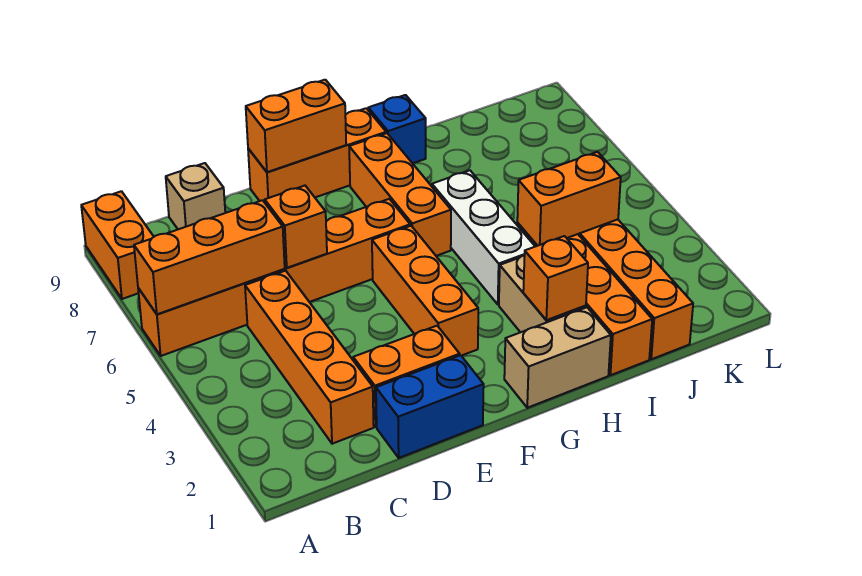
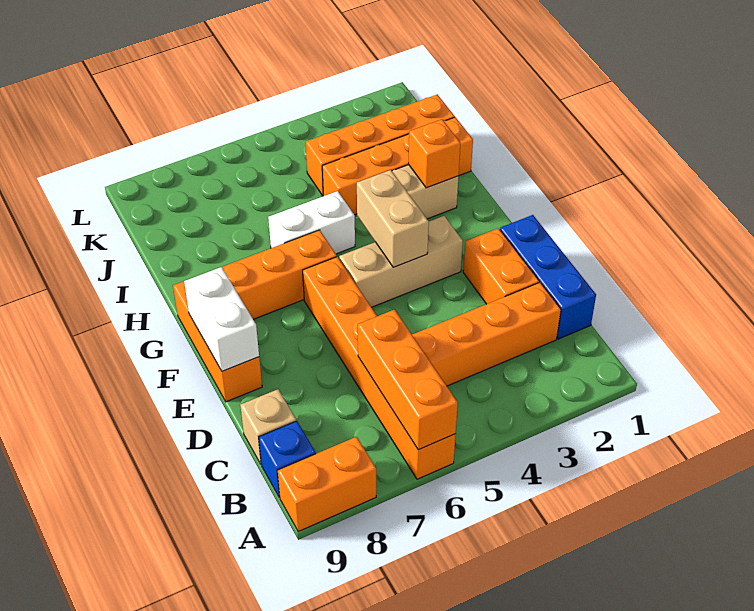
blue 1x2 brick [376,355,484,458] -> blue 1x3 brick [500,215,596,339]
orange 1x1 brick [265,186,327,268] -> none
orange 1x2 brick [246,80,346,172] -> white 1x2 brick [184,267,259,371]
orange 1x3 brick [372,226,478,356] -> tan 1x3 brick [339,216,463,307]
tan 1x2 brick [504,307,611,408] -> tan 1x2 brick moved to [357,170,429,267]
white 1x3 brick [432,170,535,304] -> white 1x2 brick [268,191,355,254]
blue 1x1 brick [368,95,426,163] -> blue 1x1 brick moved to [259,421,316,498]
orange 1x2 brick [517,152,621,246] -> none

